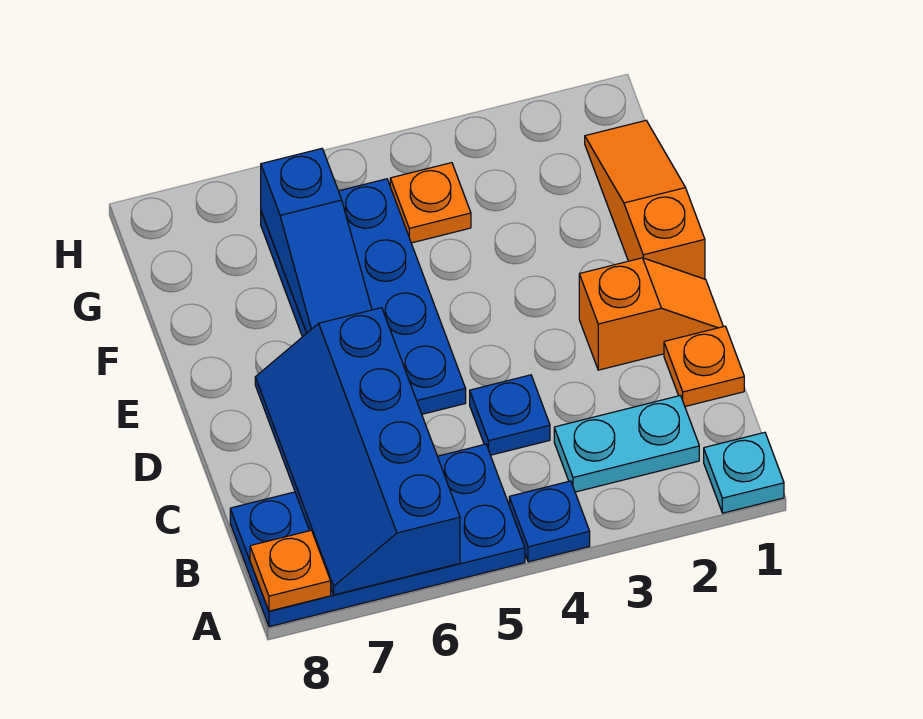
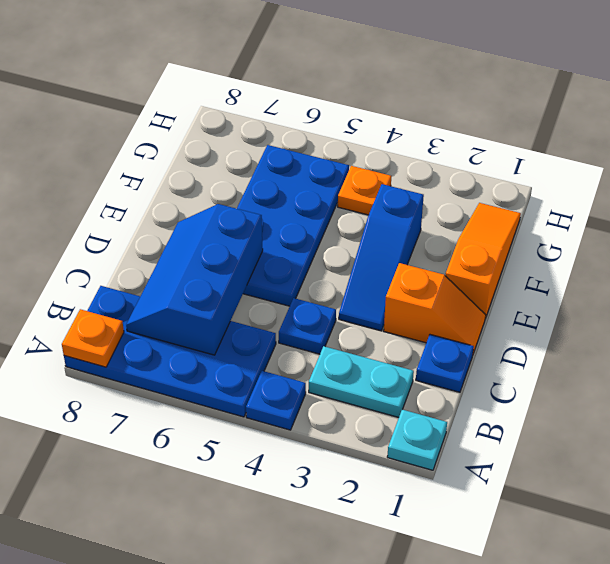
blue 2x4 slope [255,308,460,595] -> blue 2x3 slope [126,204,263,355]
orange 1x1 plate [664,326,744,406] -> blue 1x1 plate [416,335,474,392]
blue 1x3 slope [261,149,372,333] -> blue 1x3 slope moved to [339,184,424,331]

